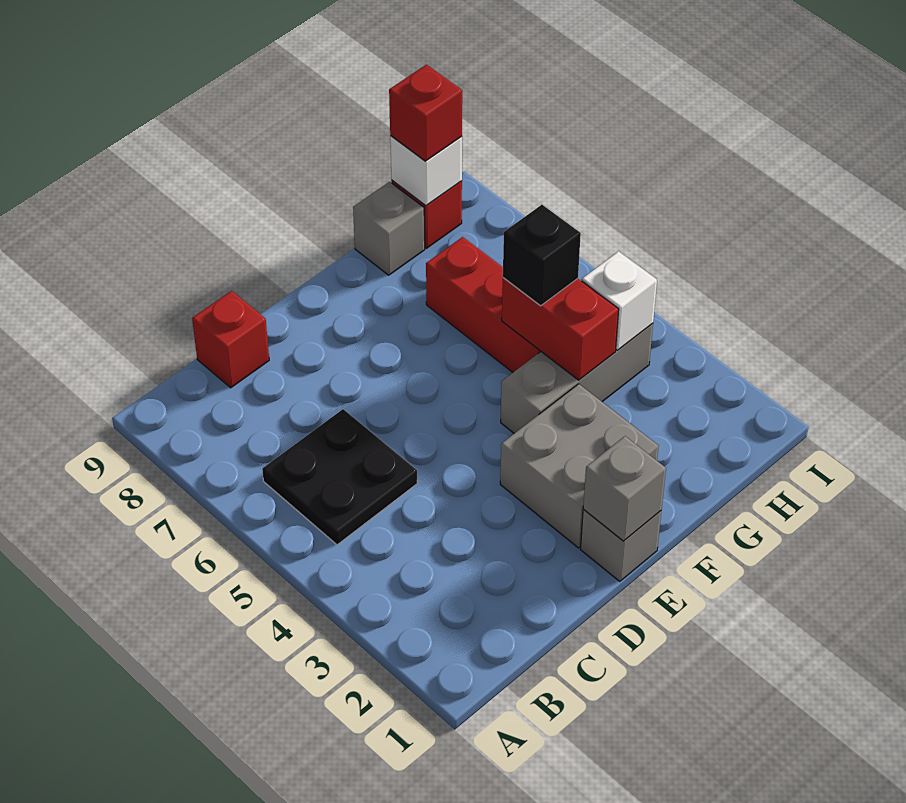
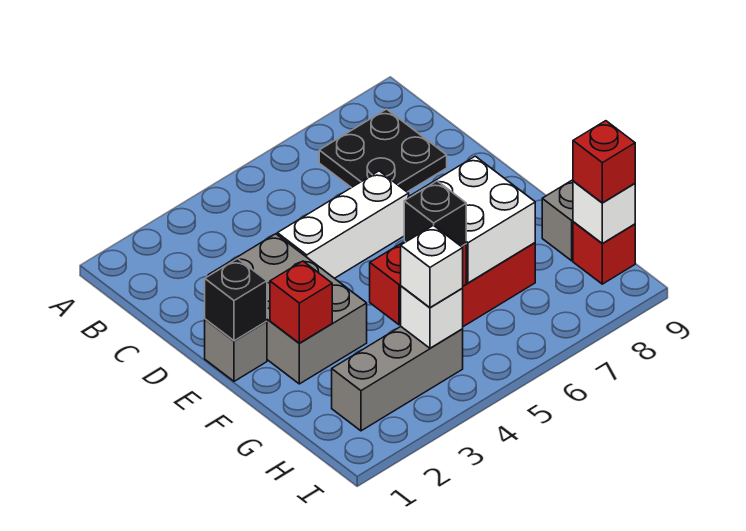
black 2x2 plate [262,409,417,545] -> black 2x2 plate moved to [319,109,447,192]
red 1x1 brick [192,291,269,388] -> red 1x1 brick moved to [270,261,332,343]
none -> white 1x3 brick [277,171,409,278]
grey 1x1 brick [583,436,666,541] -> black 1x1 brick [205,259,267,341]
grey 2x2 brick [500,384,659,548] -> grey 2x3 brick [208,234,367,384]
grey 1x3 brick [501,323,653,433] -> grey 1x3 brick turned to [332,327,463,431]
none -> white 2x2 brick [408,156,535,283]
none -> white 1x1 brick [401,225,463,308]

